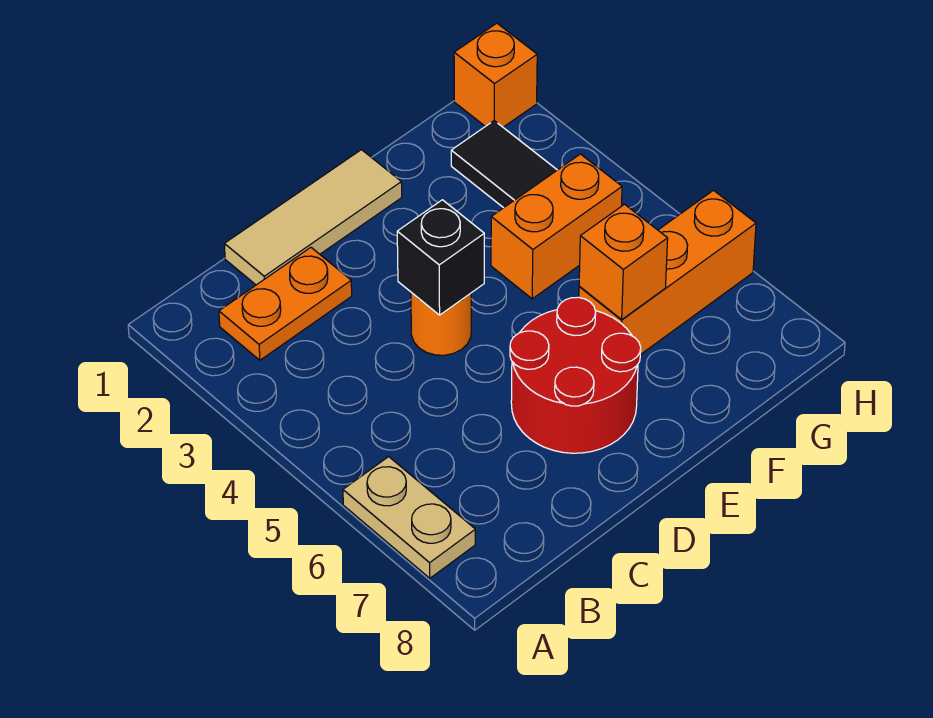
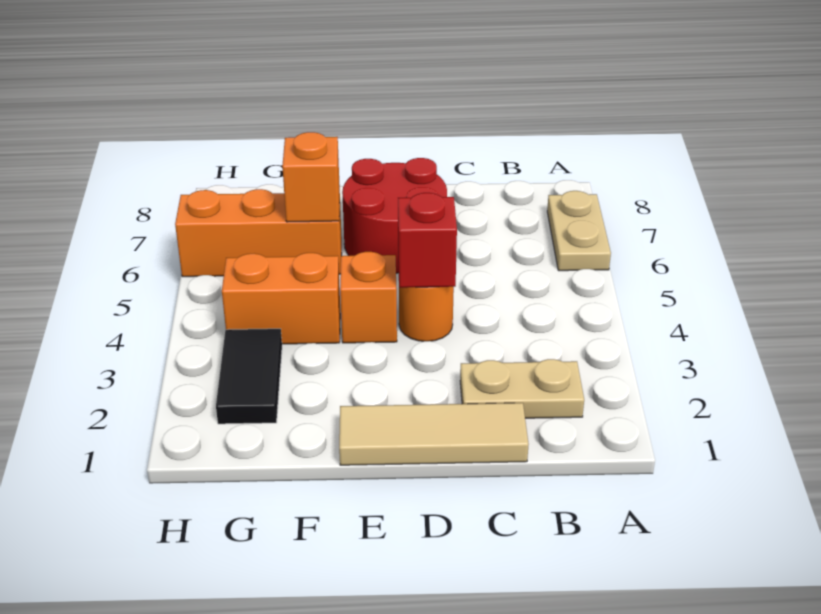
orange 1x2 plate [219,248,352,360] -> tan 1x2 plate [460,359,584,418]
black 1x1 brick [397,200,484,315] -> red 1x1 brick [398,193,457,288]
orange 1x1 brick [454,23,537,127] -> orange 1x1 brick moved to [340,252,397,343]

